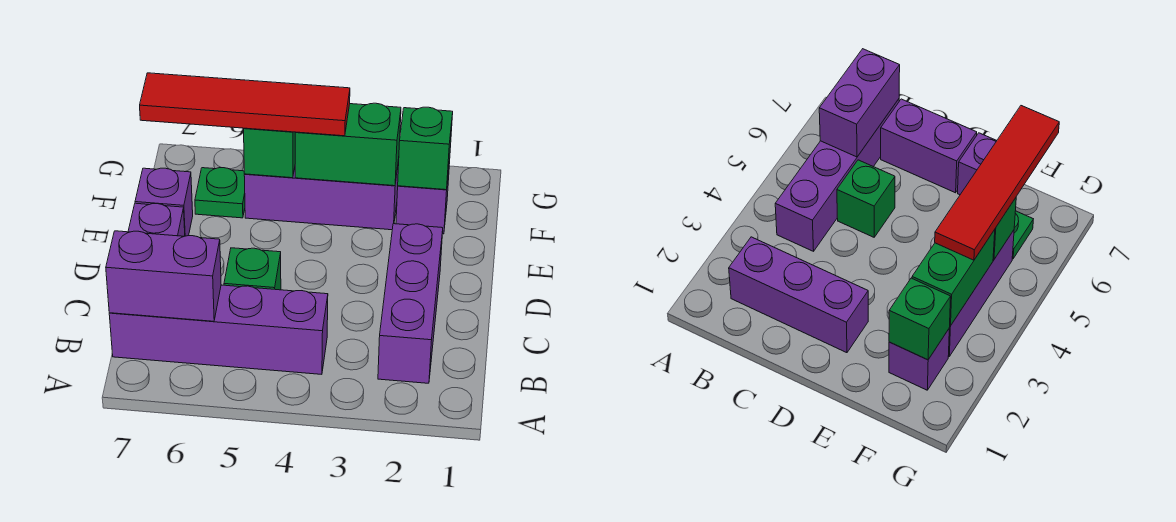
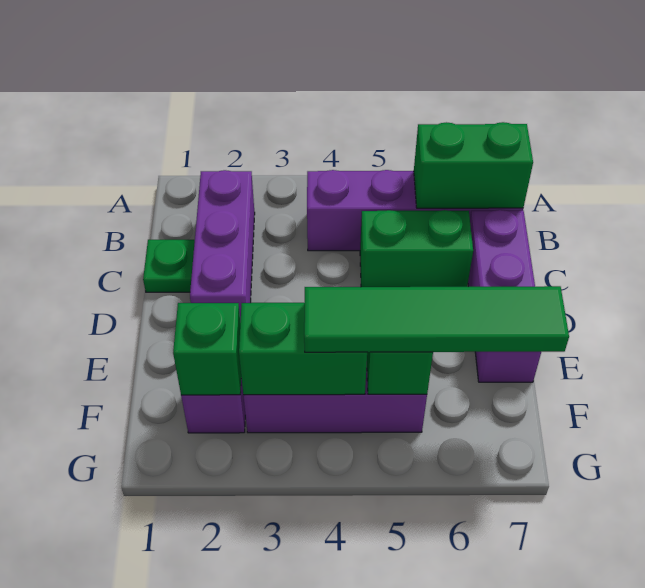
purple 1x2 brick [106,231,221,321] -> green 1x2 brick [414,122,533,208]
green 1x1 brick [224,248,281,290] -> green 1x2 brick [360,210,473,287]
red 1x4 tile [140,73,350,136] -> green 1x4 tile [304,286,569,352]
green 1x1 plate [195,168,245,218] -> green 1x1 plate moved to [143,240,195,292]

